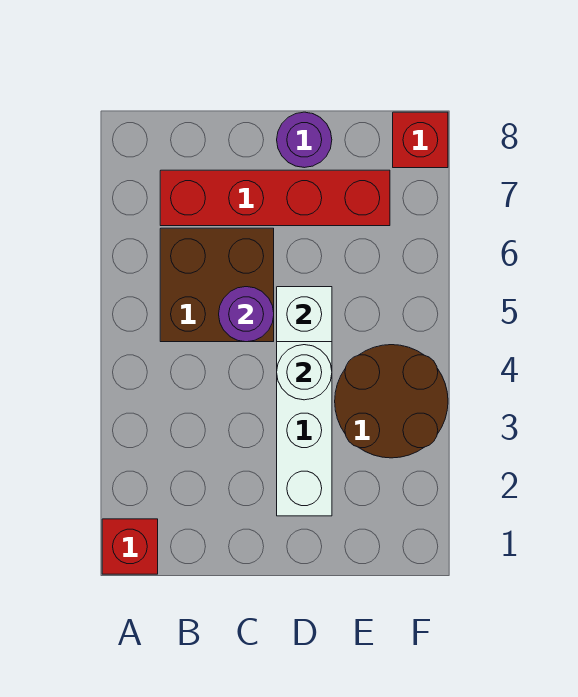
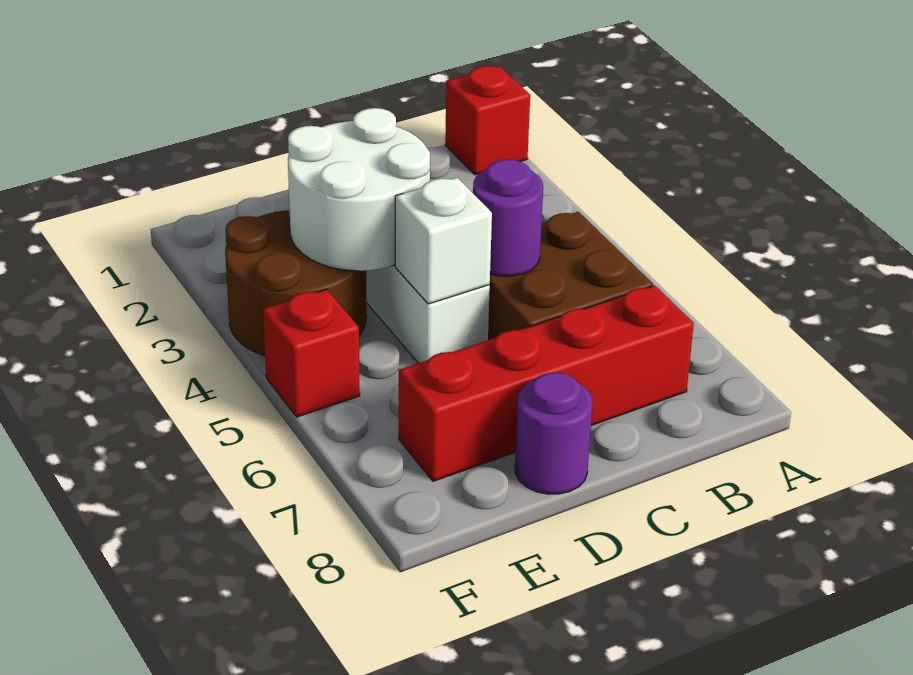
white 1x1 round brick [277,345,332,400] -> white 2x2 round brick [288,108,430,271]
red 1x1 brick [393,112,448,168] -> red 1x1 brick moved to [263,289,360,417]

